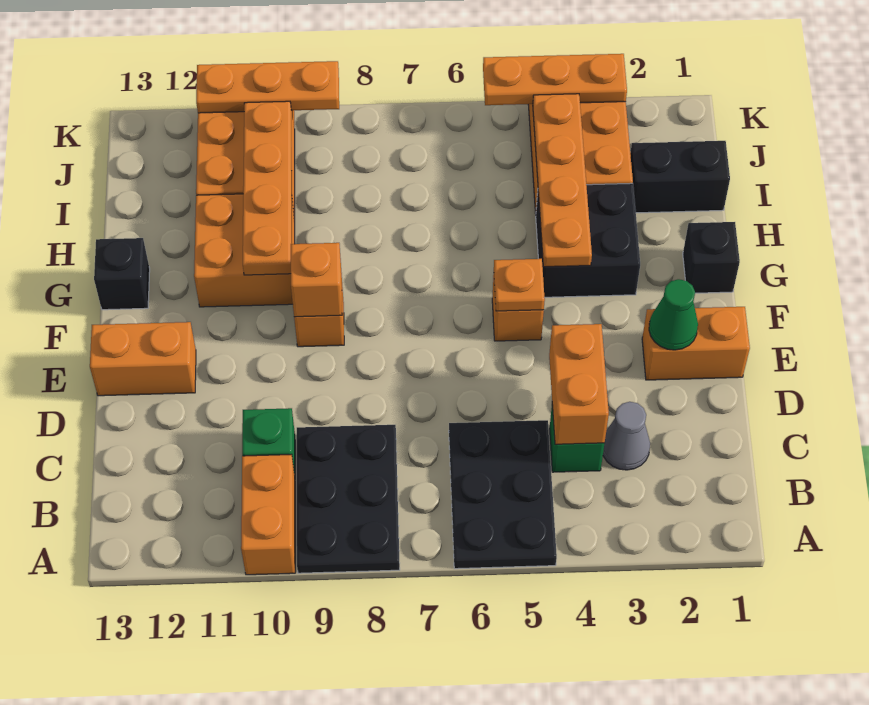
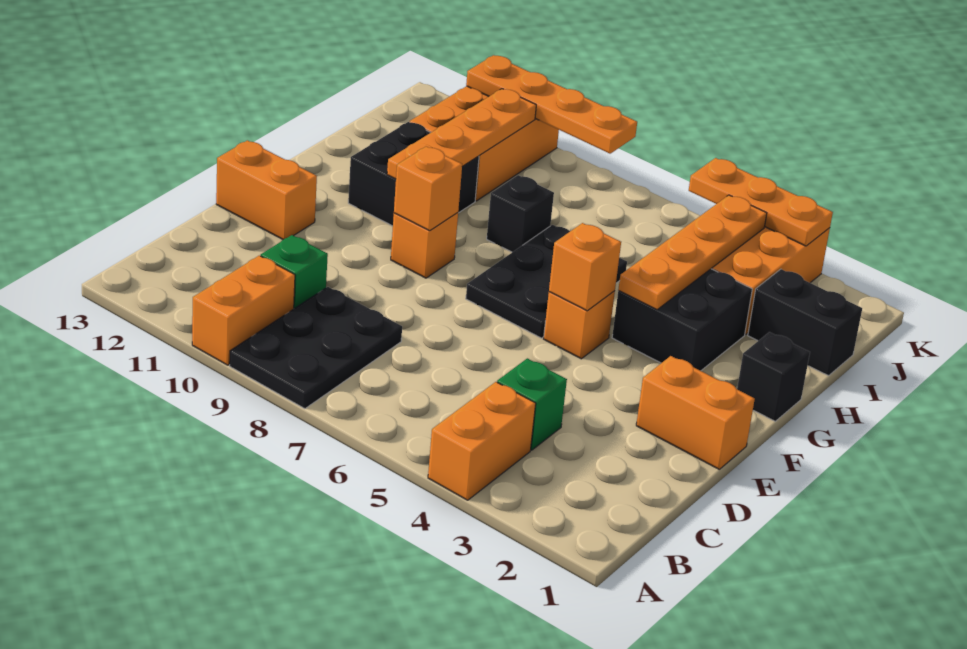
black 2x3 plate [449,420,557,569] -> black 2x3 plate moved to [466,225,627,338]
grey 1x1 cone [603,402,650,470] -> none
orange 1x2 brick [549,324,609,444] -> orange 1x2 brick moved to [428,382,536,500]
green 1x1 cone [649,279,698,350] -> none
orange 1x1 plate [494,259,545,311] -> orange 1x1 brick [549,223,621,311]
orange 2x2 brick [194,194,295,307] -> black 2x2 brick [348,122,479,226]
black 1x1 brick [94,238,150,310] -> black 1x1 brick moved to [487,175,554,252]
orange 1x3 plate [196,61,339,113] -> orange 1x4 plate [466,55,637,154]

